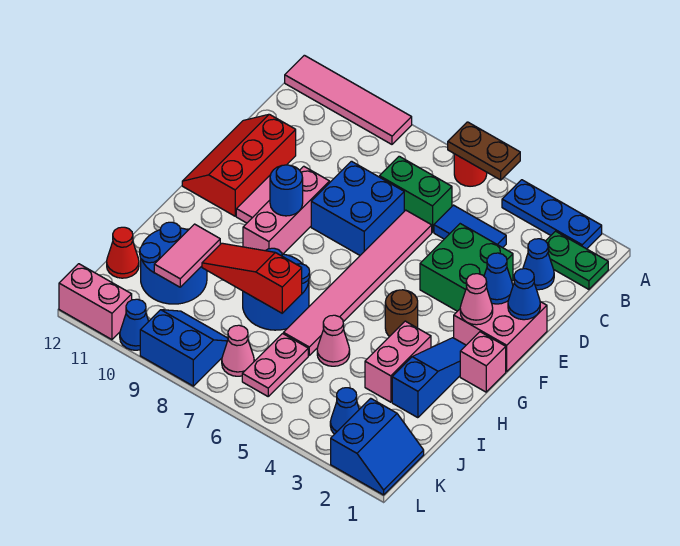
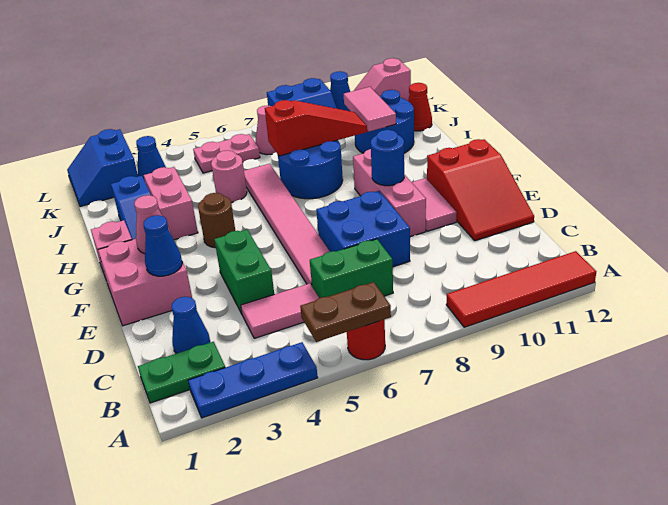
pink 1x4 tile [285,55,412,144] -> red 1x4 tile [446,251,596,327]
blue 1x2 tile [434,205,506,248] -> pink 1x2 tile [241,283,319,338]
green 2x2 brick [420,224,513,311] -> green 1x2 brick [214,230,274,314]
red 2x3 slope [182,114,296,216] -> red 2x3 slope turned to [427,139,534,241]
blue 1x1 cone [508,269,540,320] -> none
pink 1x1 cone [317,315,350,366] -> pink 1x1 round brick [211,150,247,202]
pink 1x2 plate [242,334,308,396] -> pink 1x2 plate turned to [193,134,260,173]
pink 1x2 brick [59,264,132,340] -> pink 1x2 slope [354,58,411,101]

